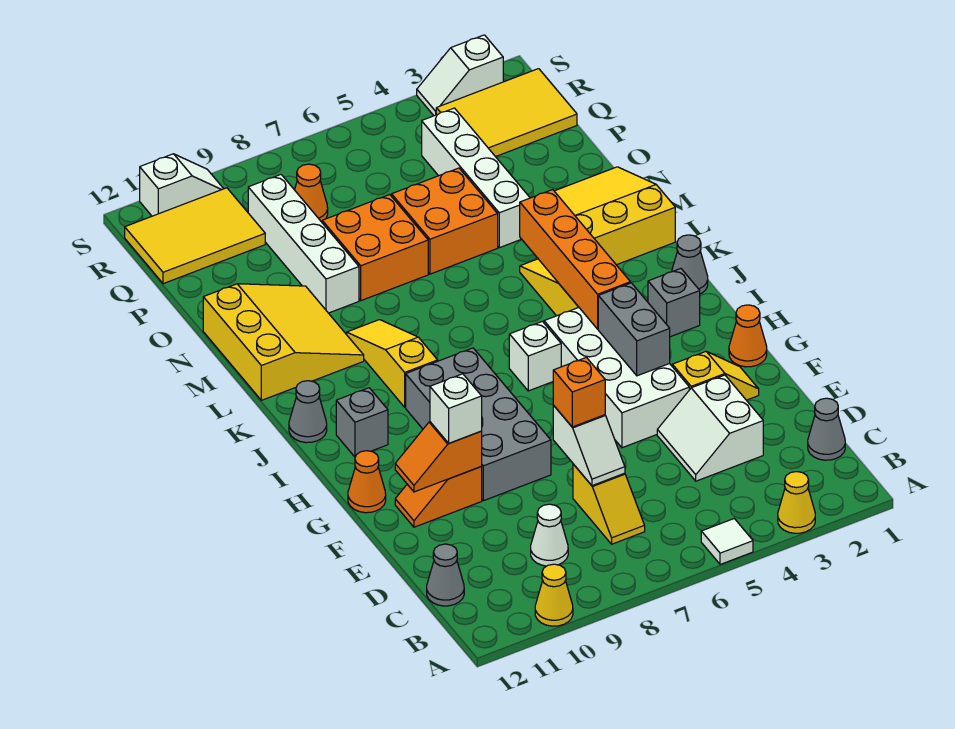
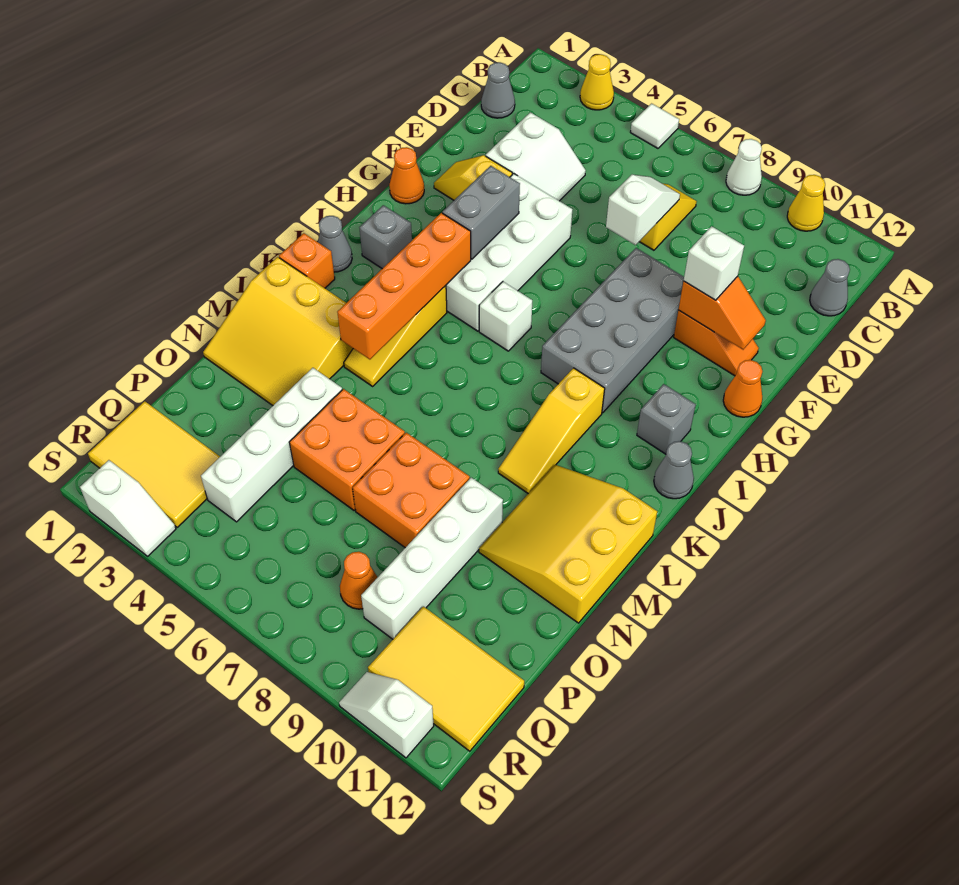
white 1x1 cone [531,504,568,566] -> white 1x1 cone moved to [726,139,762,195]
orange 1x1 brick [553,357,605,427] -> orange 1x1 brick moved to [279,233,335,288]

